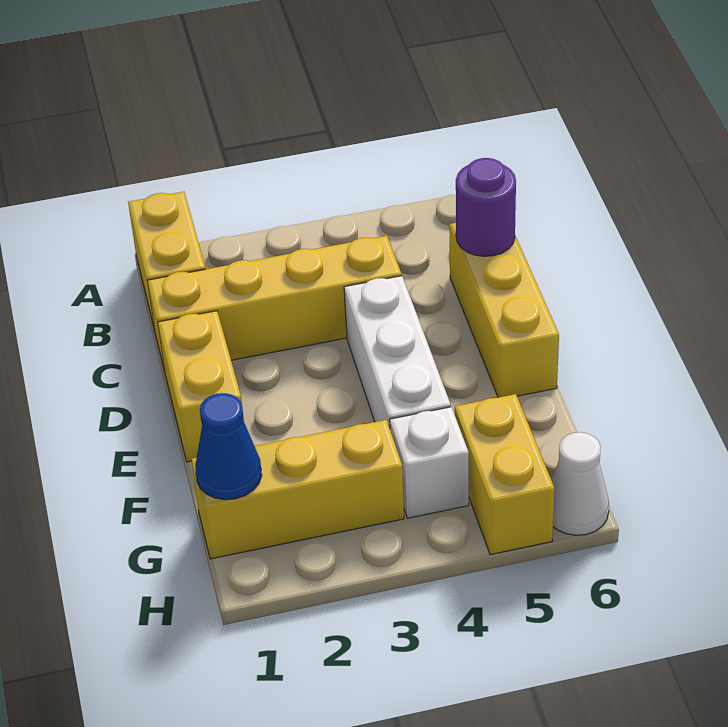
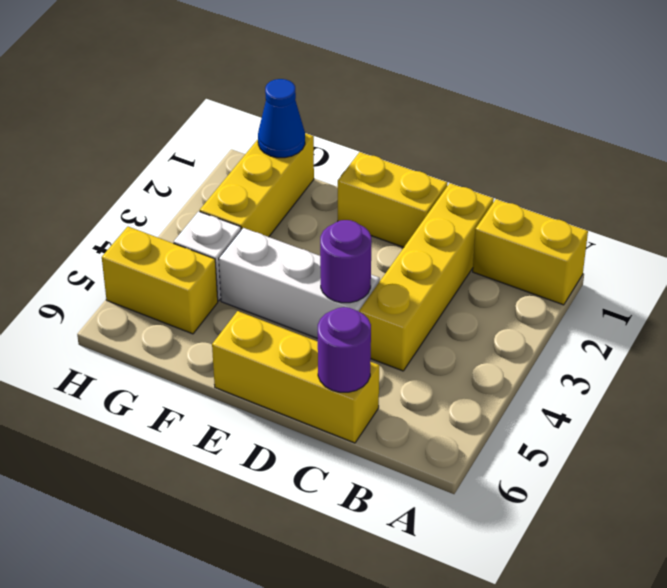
none -> purple 1x1 round brick [320,220,372,303]
white 1x1 cone [551,432,609,535] -> none

